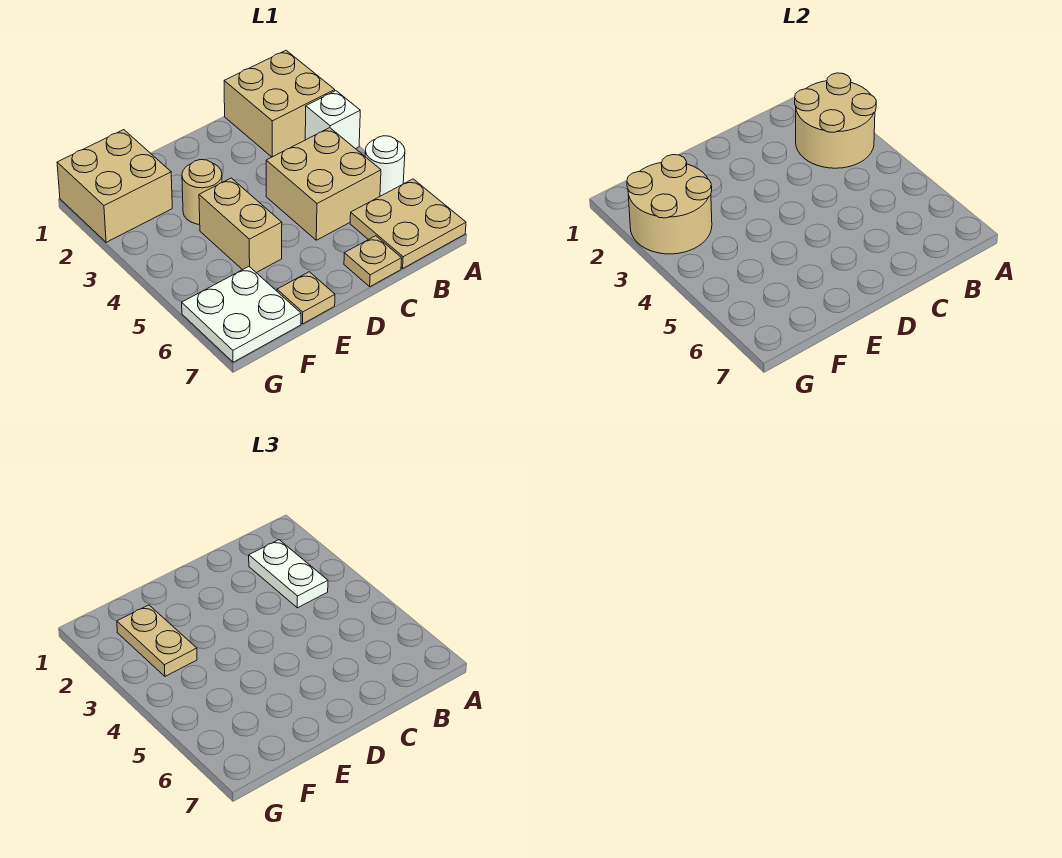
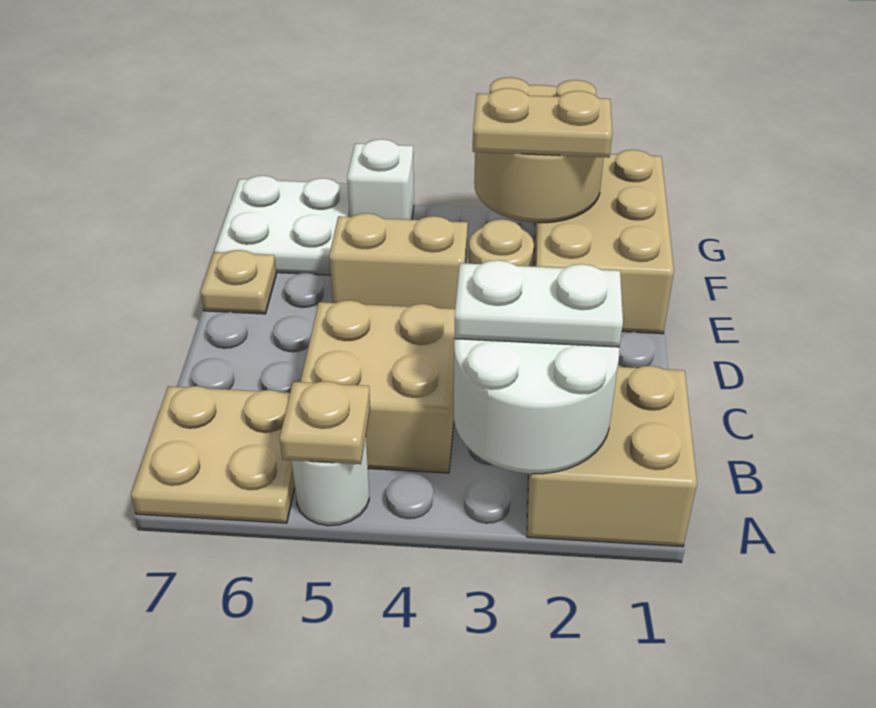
tan 2x2 round brick [795,73,876,168] -> white 2x2 round brick [453,339,620,474]
white 1x1 brick [305,91,360,149] -> white 1x1 brick moved to [347,139,414,220]
tan 1x1 plate [344,236,402,287] -> tan 1x1 plate moved to [280,381,370,464]
tan 2x2 brick [57,130,172,242] -> tan 2x3 brick [534,150,674,334]

